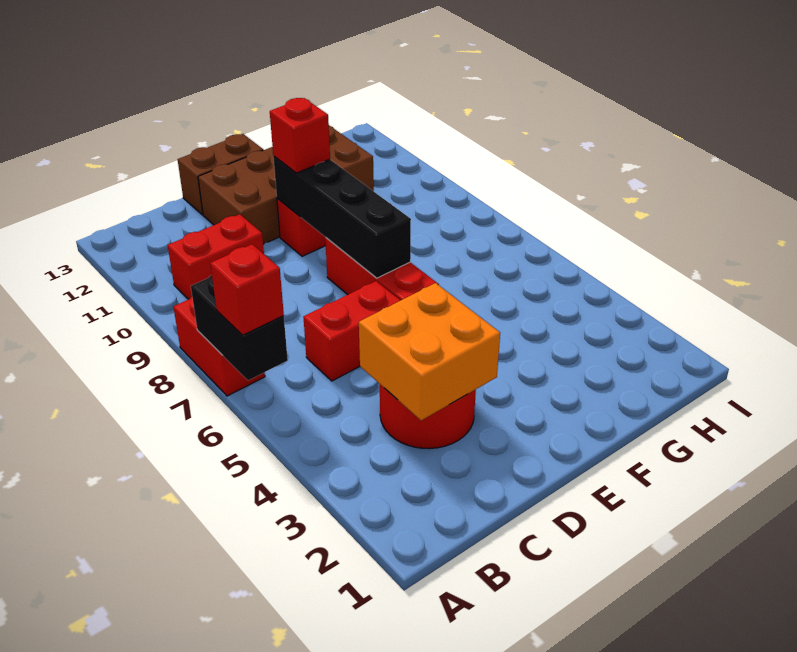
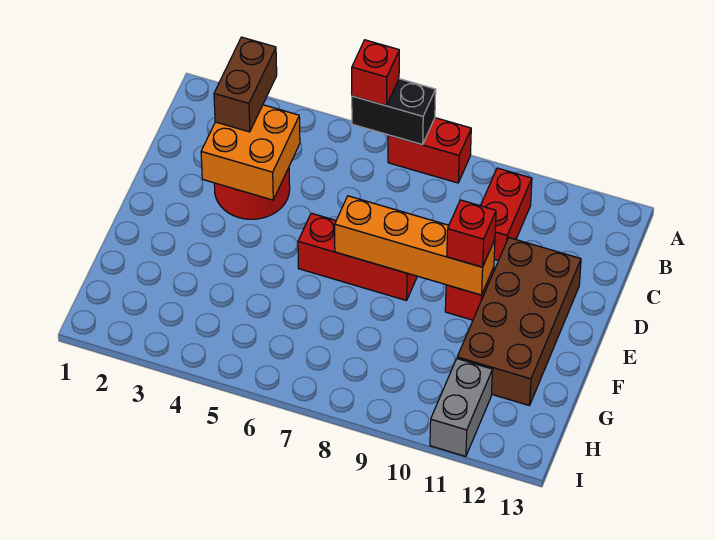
red 1x2 brick [303,281,401,381] -> none
brown 1x2 brick [178,134,263,215] -> brown 1x2 brick moved to [214,37,277,132]
black 1x4 brick [273,156,411,278] -> orange 1x4 brick [335,196,495,295]
none -> grey 1x2 brick [430,359,493,456]

